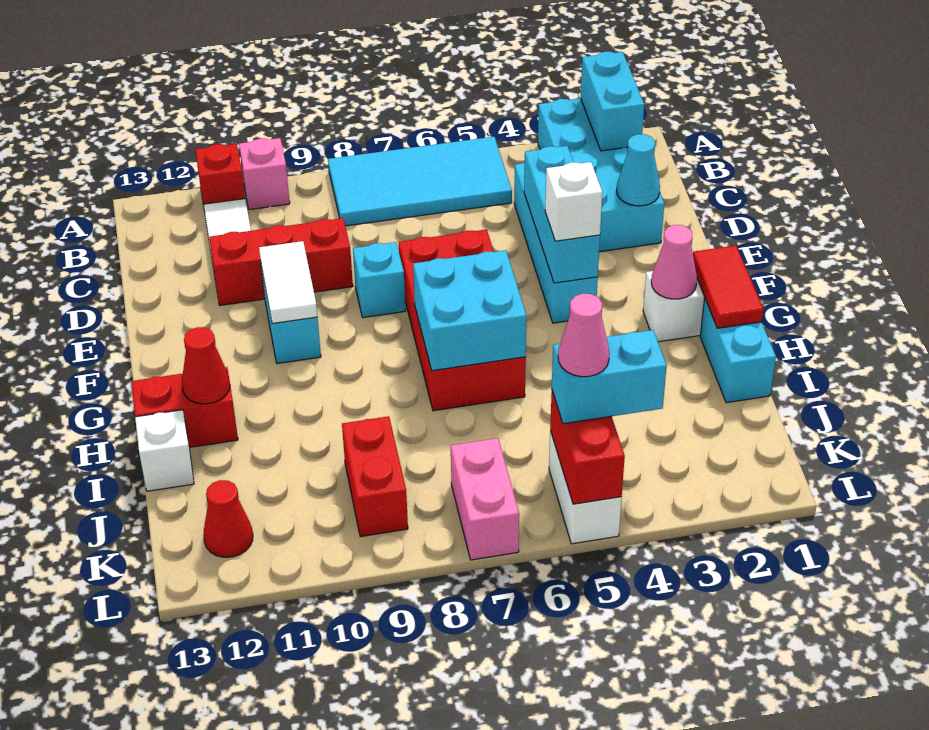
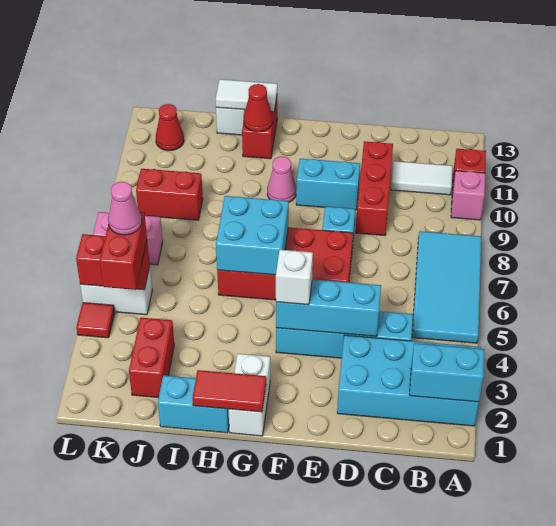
cyan 1x1 cone [617,134,660,206] -> none
white 1x2 tile [259,241,317,324] -> white 1x2 tile moved to [216,79,277,112]
pink 1x1 cone [651,225,697,299] -> pink 1x1 cone moved to [267,157,296,202]
none -> red 1x2 brick [129,318,174,398]
cyan 1x2 brick [552,330,667,424] -> red 1x2 brick [100,212,147,290]
none -> red 1x1 tile [76,303,114,338]

